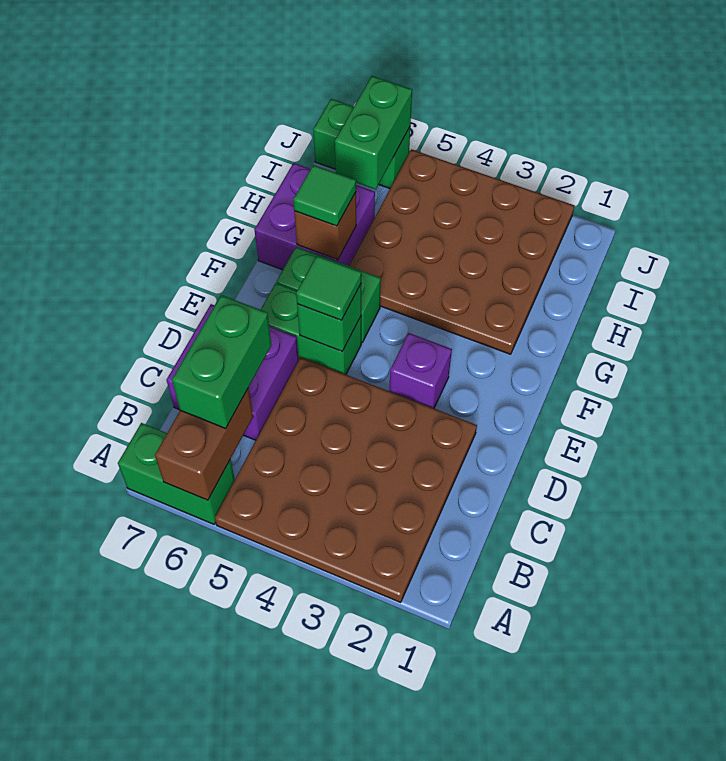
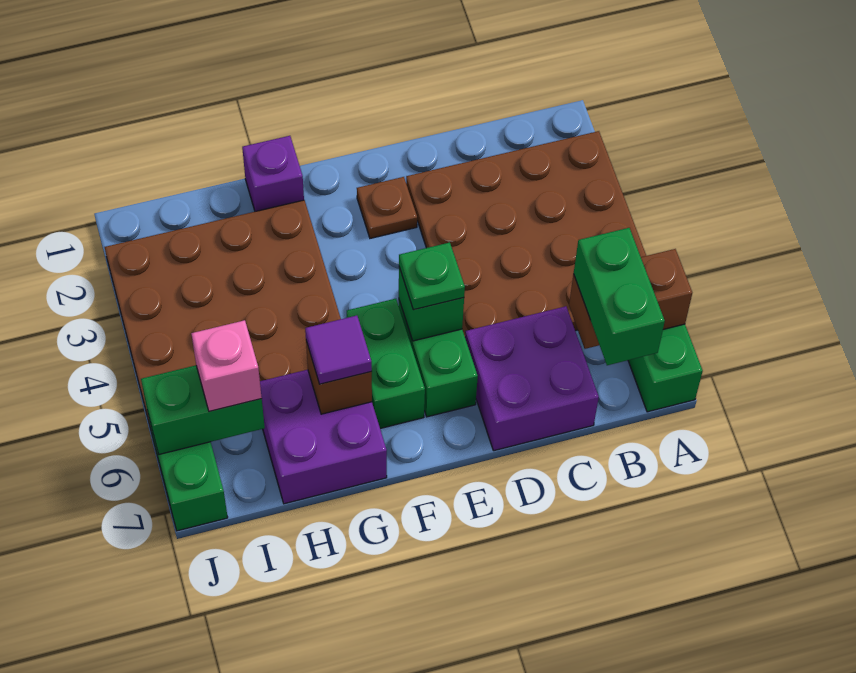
green 1x2 brick [172,295,271,428] -> green 1x2 brick turned to [574,228,665,365]
none -> brown 1x1 plate [357,177,417,238]
purple 1x1 brick [389,333,452,408] -> purple 1x1 brick moved to [242,136,304,212]
green 1x1 tile [296,256,361,320] -> green 1x1 plate [399,242,465,310]
green 1x1 tile [293,165,356,226] -> purple 1x1 tile [305,316,372,384]
none -> pink 1x1 brick [191,320,262,411]

